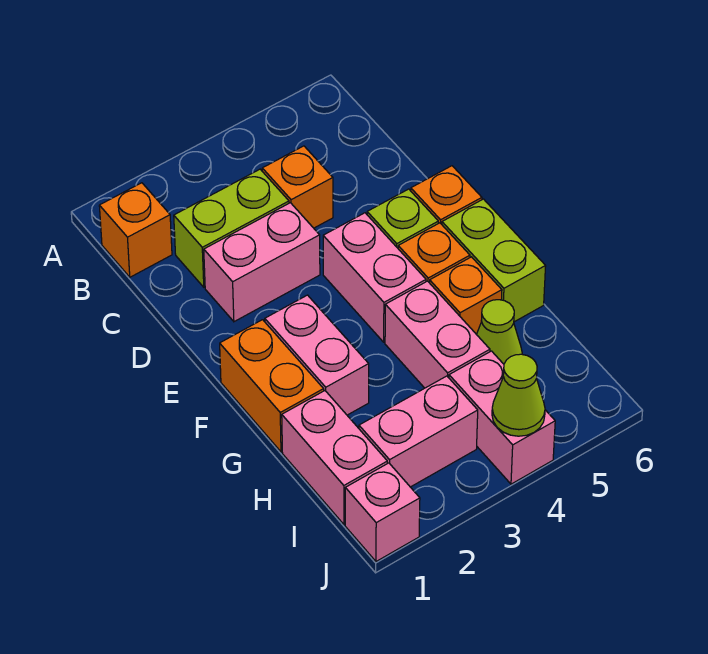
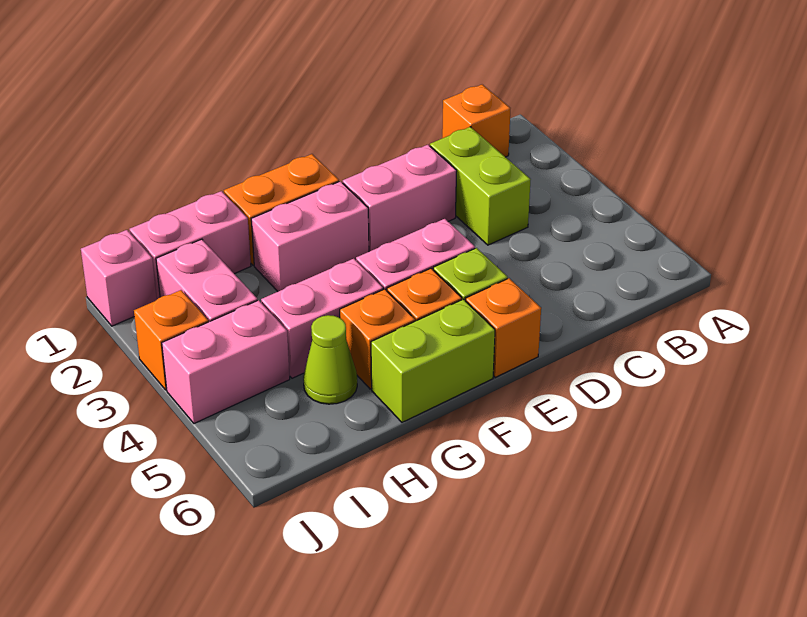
orange 1x1 brick [262,146,333,228] -> orange 1x1 brick moved to [134,290,208,390]
pink 1x2 brick [204,203,320,322] -> pink 1x2 brick turned to [343,145,457,252]
lime 1x1 cone [492,354,545,436] -> none

